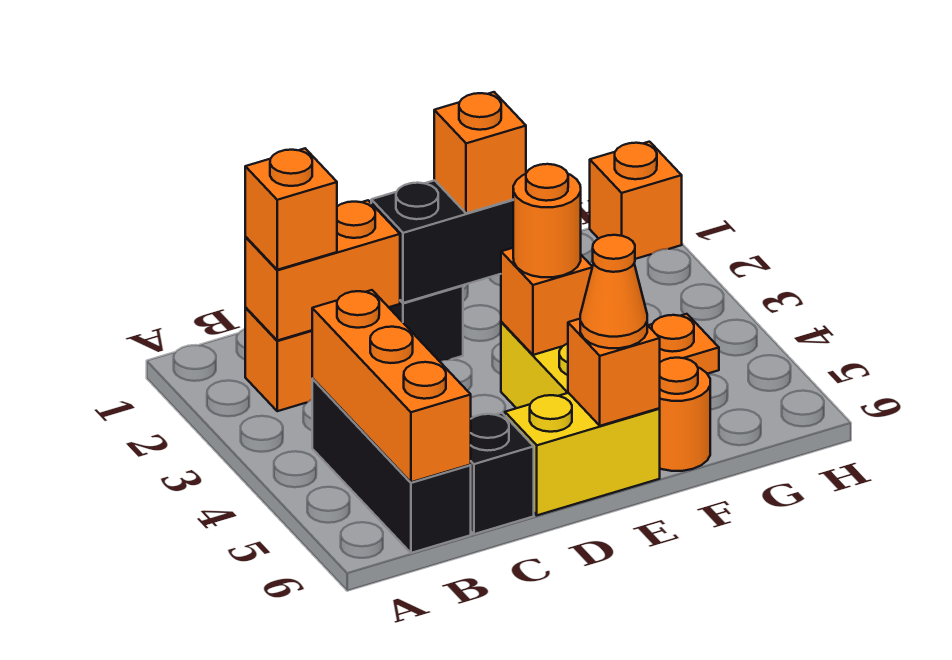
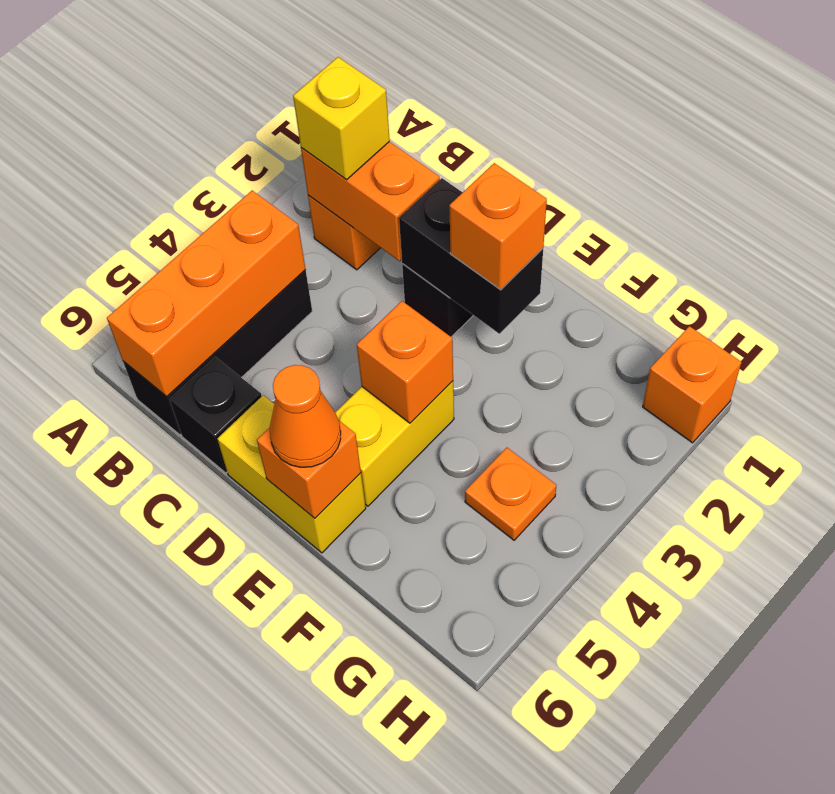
orange 1x1 brick [245,149,337,270] -> yellow 1x1 brick [293,57,390,180]
orange 1x1 round brick [513,164,581,277] -> none
orange 1x1 round brick [659,358,710,471] -> none

